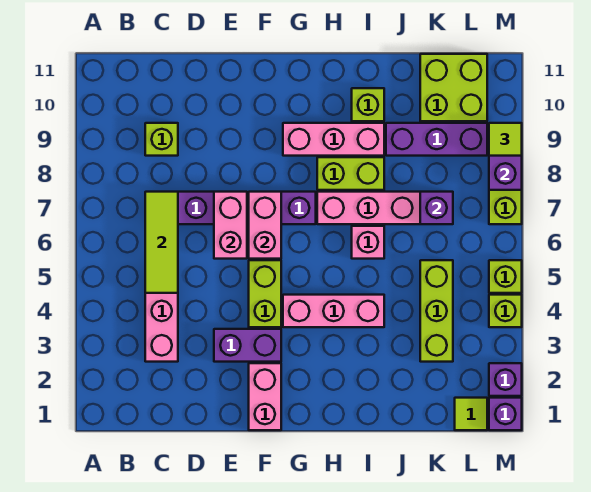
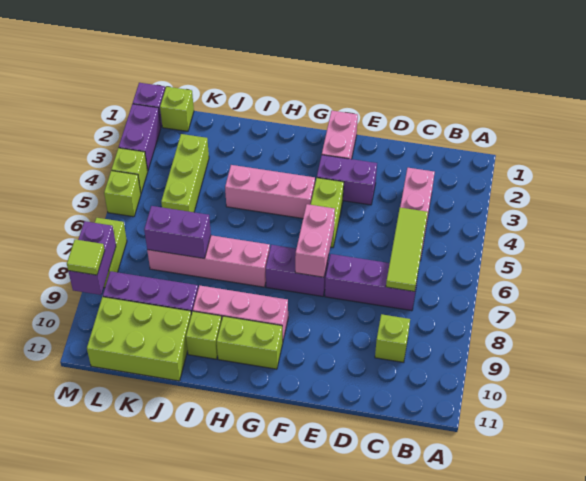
pink 1x2 brick [214,192,247,259] -> none
lime 1x2 brick [317,157,384,190] -> lime 1x2 brick moved to [217,316,283,369]
pink 1x1 brick [352,226,384,259] -> none
purple 1x1 brick [420,192,453,224] -> purple 1x2 brick [144,206,211,259]
lime 2x2 brick [420,54,487,121] -> lime 2x3 brick [87,297,191,381]
lime 1x1 tile [455,398,487,430] -> lime 1x1 brick [160,87,194,131]
purple 1x1 brick [489,363,522,396] -> purple 1x2 brick [119,104,161,171]

